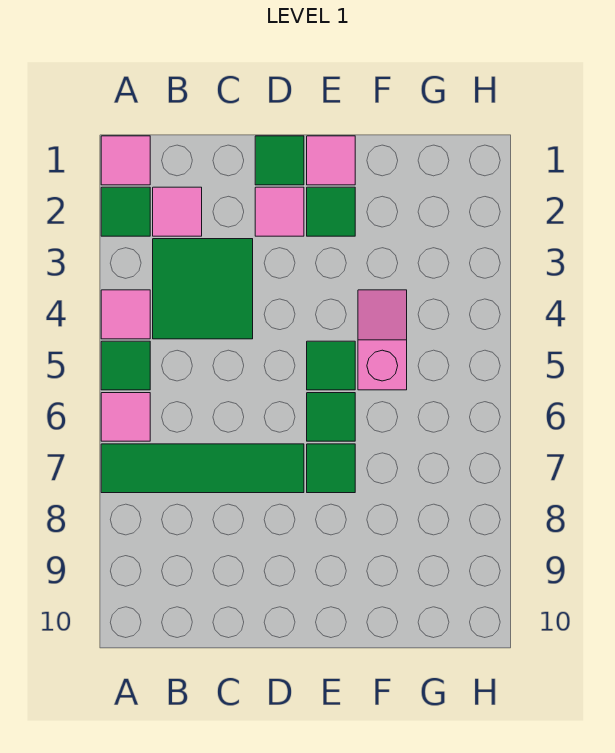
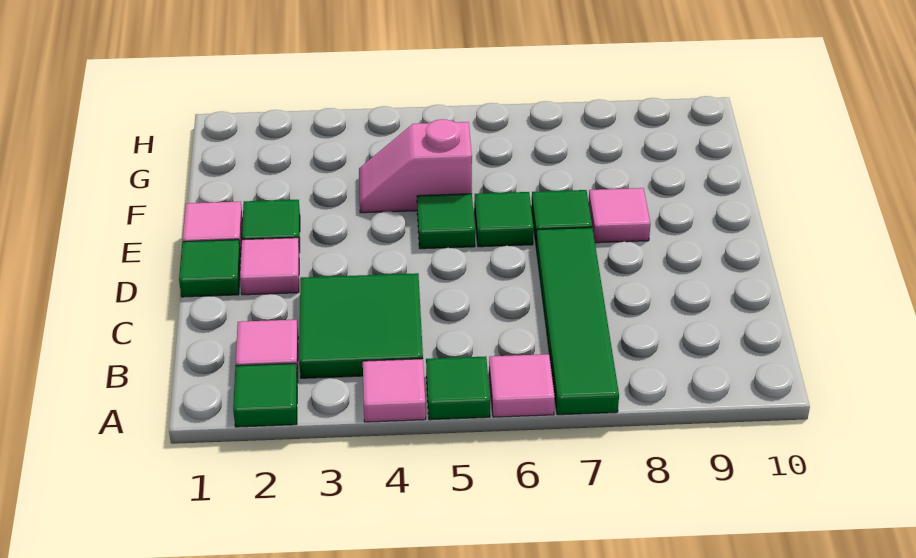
pink 1x1 tile [101,136,150,185] -> pink 1x1 tile moved to [588,188,651,243]

